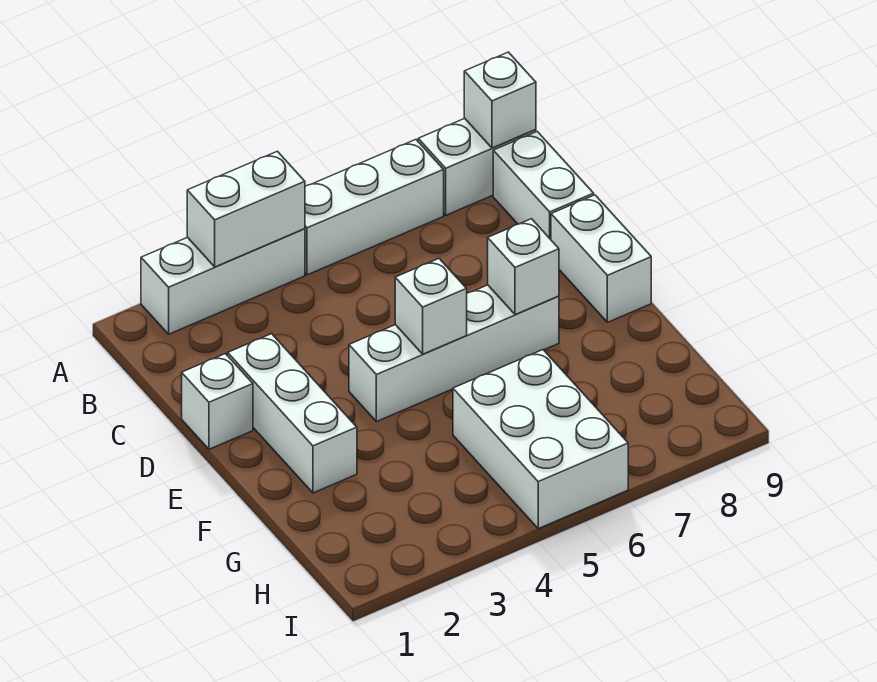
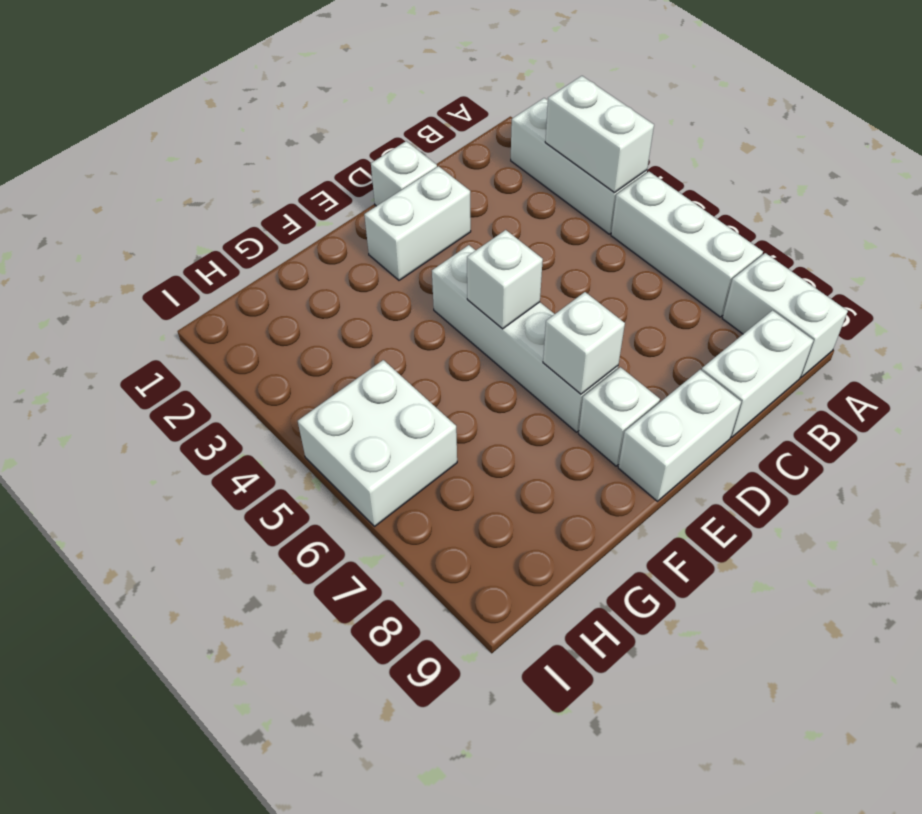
white 1x1 brick [464,52,536,148] -> white 1x1 brick moved to [579,367,660,466]
white 1x3 brick [228,334,357,493] -> white 1x2 brick [364,166,471,280]
white 2x3 brick [453,350,628,529] -> white 2x2 brick [298,360,457,527]

